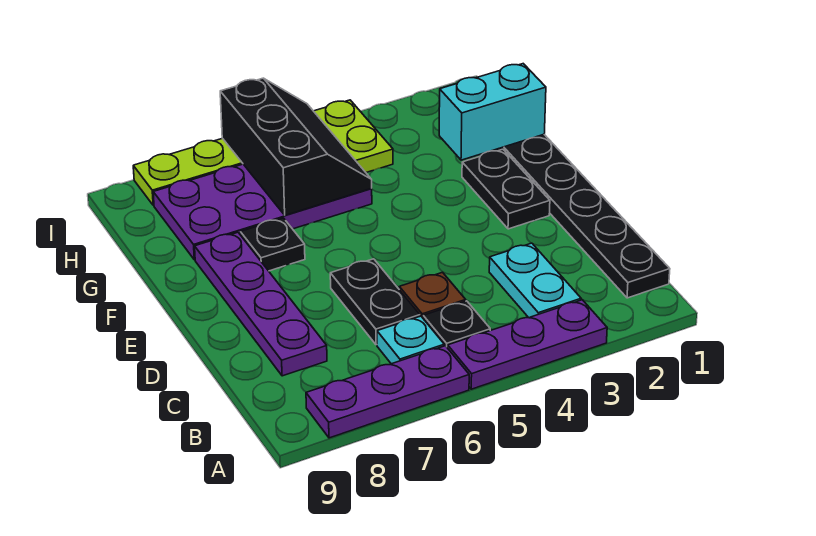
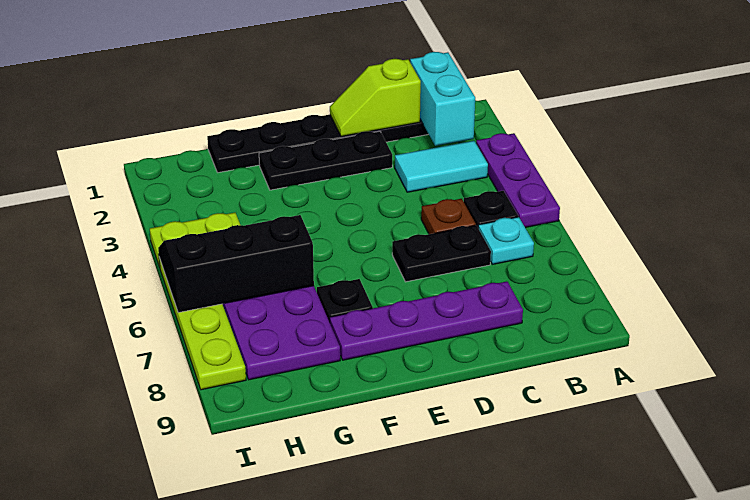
purple 1x3 plate [306,346,469,438] -> none
cyan 1x2 plate [489,243,581,318] -> cyan 1x2 tile [395,141,488,192]
none -> lime 1x2 slope [330,59,421,137]
black 1x2 plate [462,149,550,229] -> black 1x3 plate [259,131,392,190]
cyan 1x2 brick [439,64,546,160] -> cyan 1x2 brick moved to [410,52,475,146]

